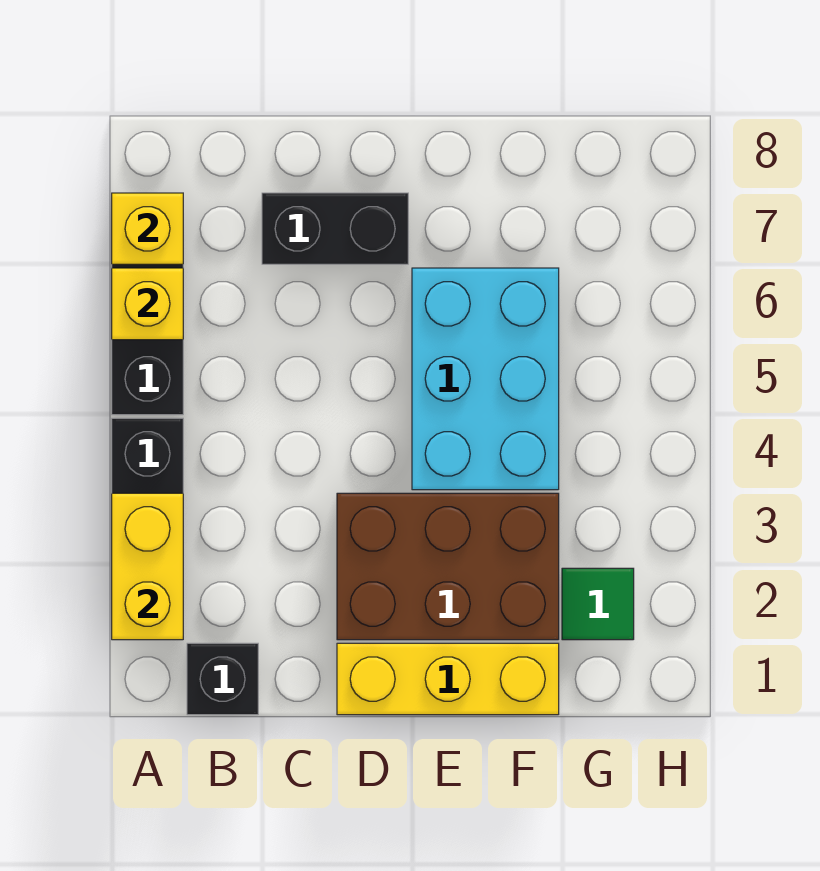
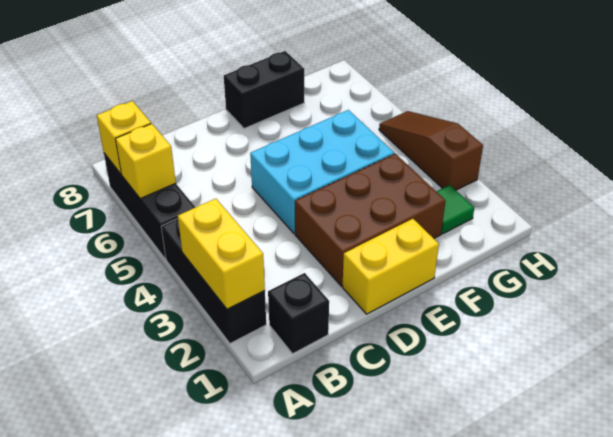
black 1x2 brick [262,193,408,264] -> black 1x2 brick moved to [224,51,304,129]
yellow 1x3 brick [337,643,559,715] -> yellow 1x2 brick [342,219,439,314]
cyan 2x3 brick [412,268,559,490] -> cyan 2x3 brick turned to [250,110,394,234]
none -> brown 1x3 slope [379,111,483,190]

